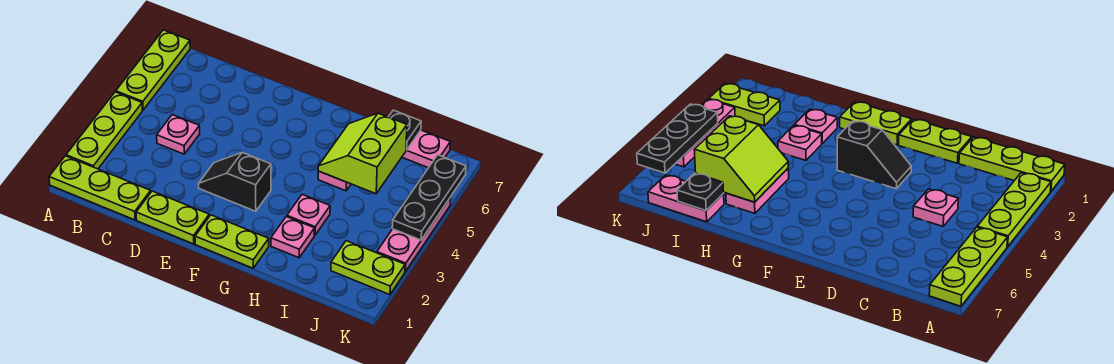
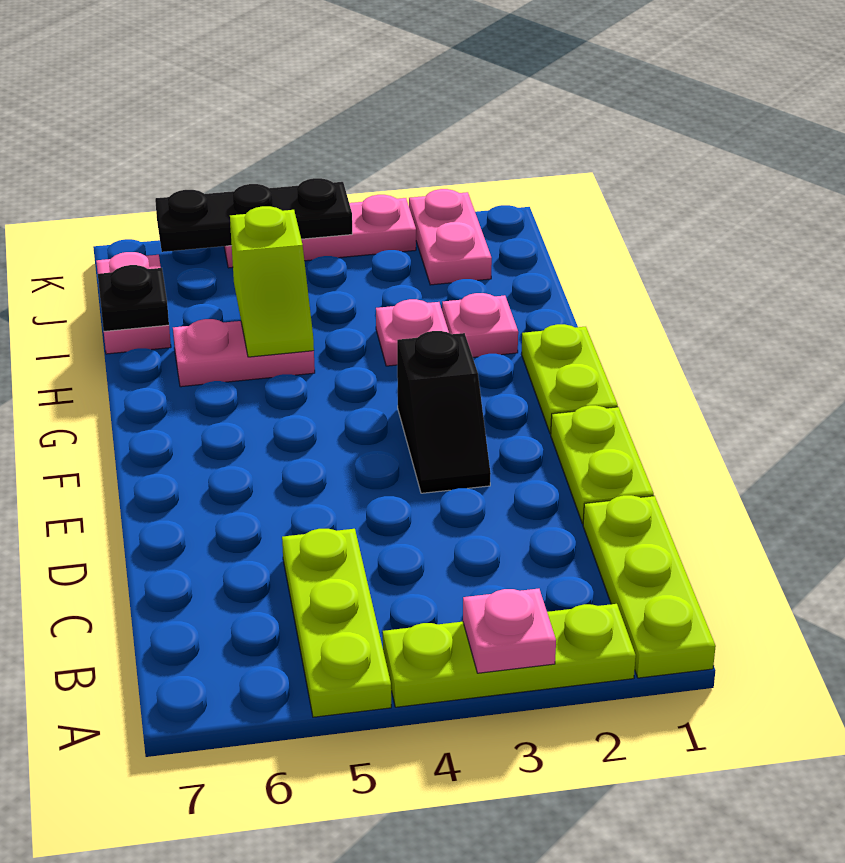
lime 1x3 plate [116,30,190,110] -> lime 1x3 plate turned to [282,529,391,717]
pink 1x1 plate [157,115,200,154] -> pink 1x1 plate moved to [463,589,556,673]
lime 2x2 slope [318,113,407,194] -> lime 1x2 slope [230,206,314,357]
lime 1x2 plate [331,241,405,295] -> pink 1x2 plate [409,189,492,285]

